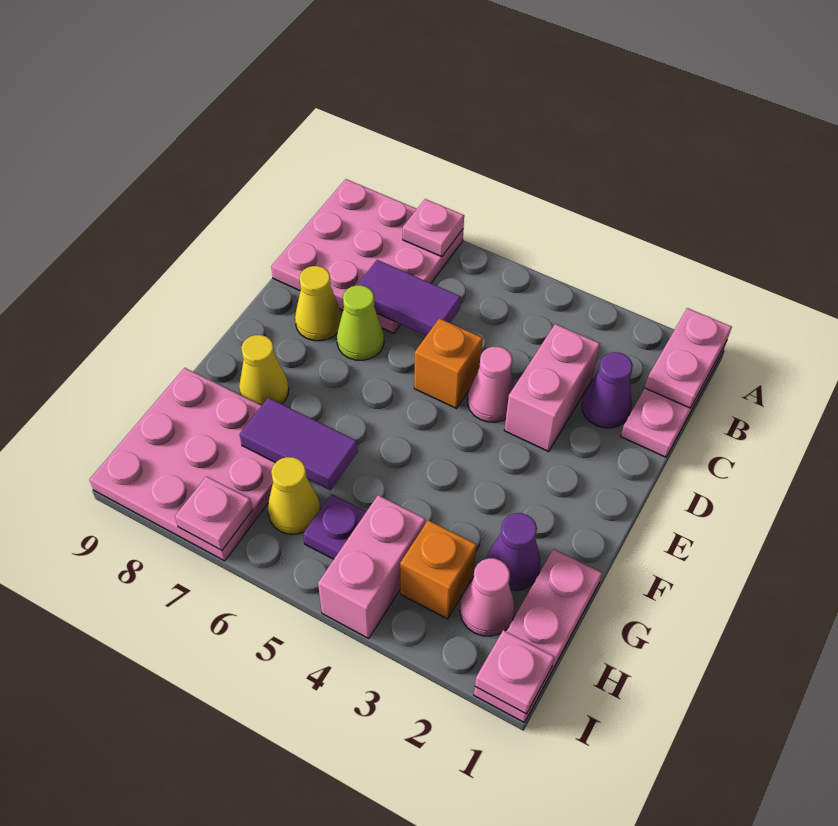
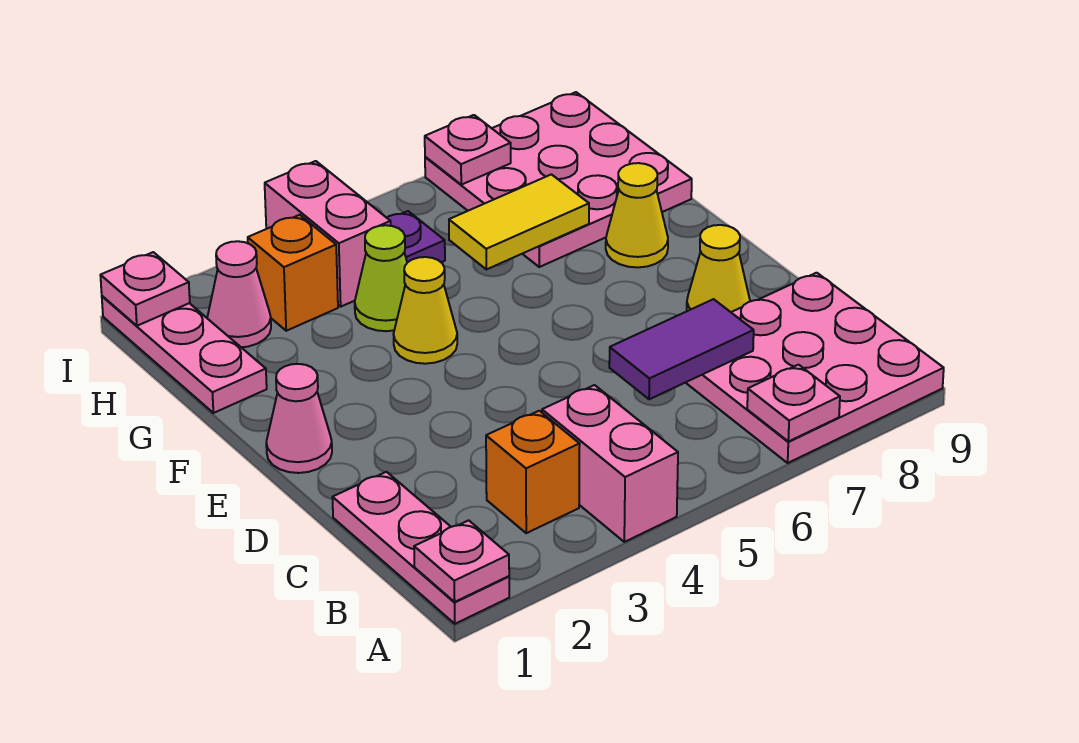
pink 1x2 plate [645,308,732,408] -> pink 1x1 plate [414,520,509,602]
purple 1x1 cone [582,352,633,428] -> none
pink 1x2 brick [504,324,600,452] -> pink 1x2 brick moved to [542,385,678,542]
pink 1x1 cone [468,347,514,422] -> pink 1x1 cone moved to [266,364,332,473]
orange 1x1 brick [414,318,483,408] -> orange 1x1 brick moved to [486,411,580,533]
lime 1x1 cone [337,285,384,360] -> lime 1x1 cone moved to [355,225,407,331]
purple 1x1 cone [487,513,540,591] -> none
purple 1x2 tile [240,398,358,490] -> yellow 1x2 tile [449,174,589,269]
yellow 1x1 cone [268,457,320,534] -> yellow 1x1 cone moved to [394,257,457,364]

